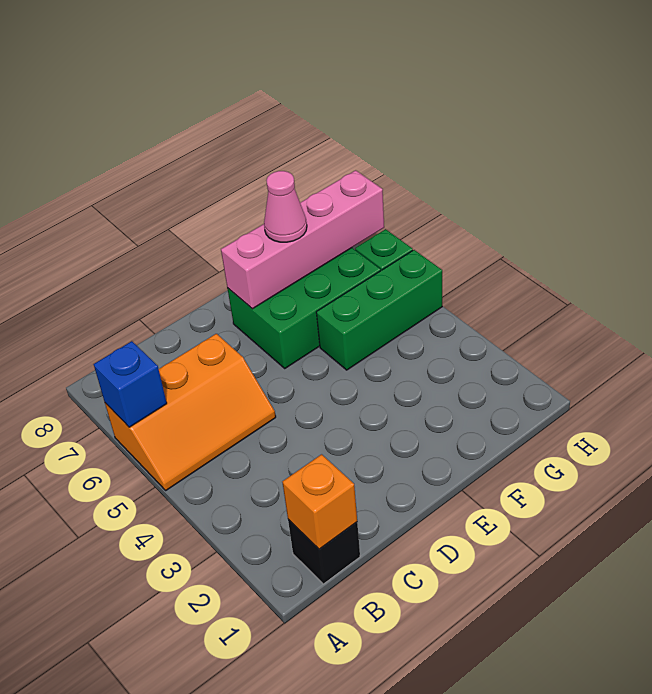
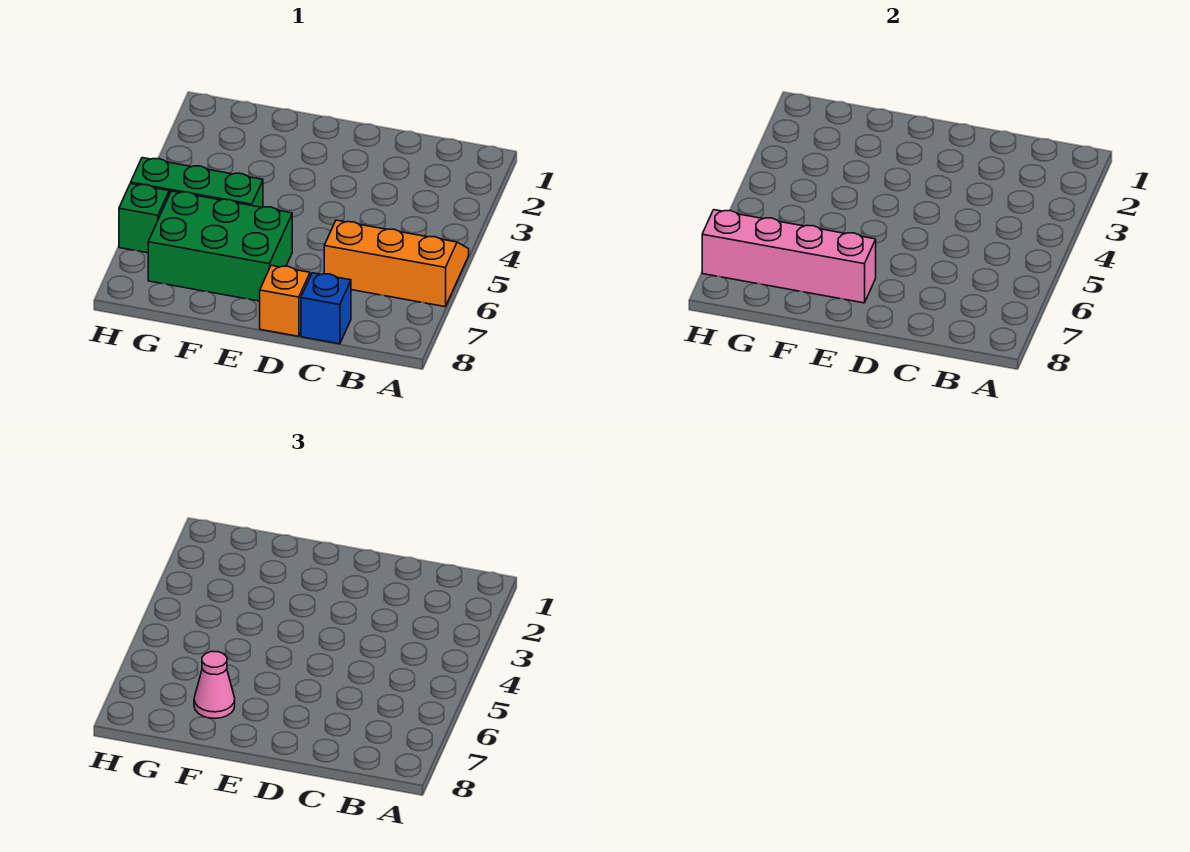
blue 1x1 brick [94,341,167,427] -> blue 1x1 brick moved to [301,273,351,344]
black 1x1 brick [288,519,360,584] -> none
orange 1x1 brick [282,454,357,549] -> orange 1x1 brick moved to [260,265,310,336]

